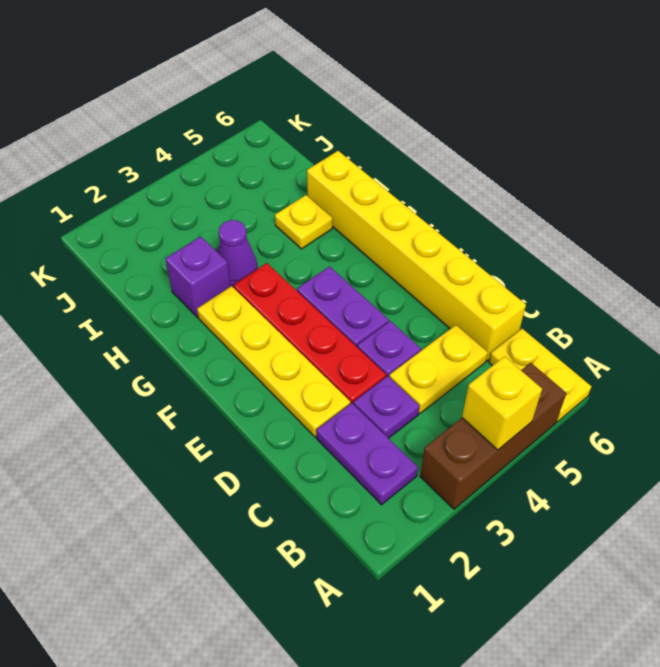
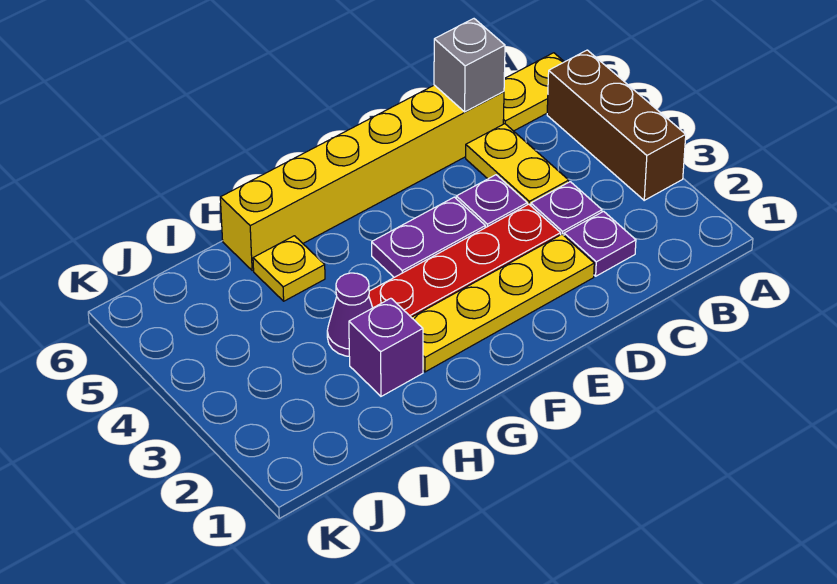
yellow 1x1 brick [462,356,542,450] -> none
purple 1x2 plate [316,403,418,505] -> purple 1x1 plate [564,211,636,276]
none -> grey 1x1 brick [434,19,505,112]

